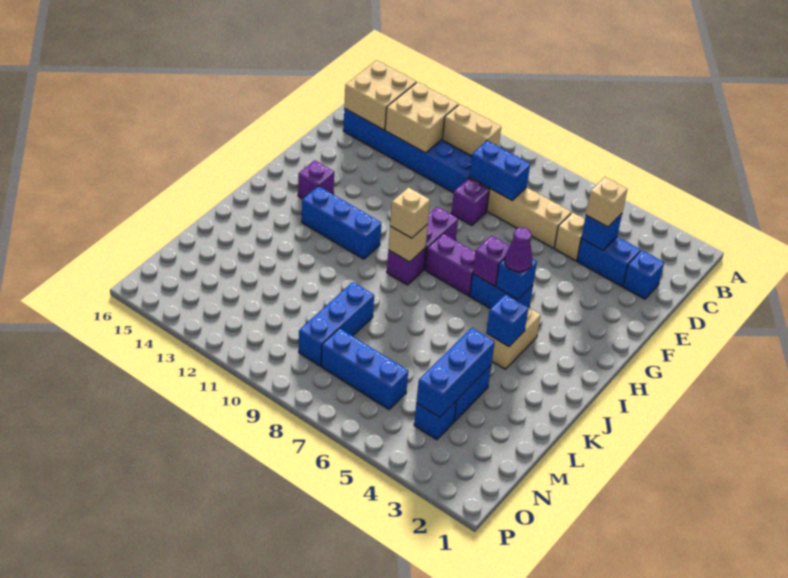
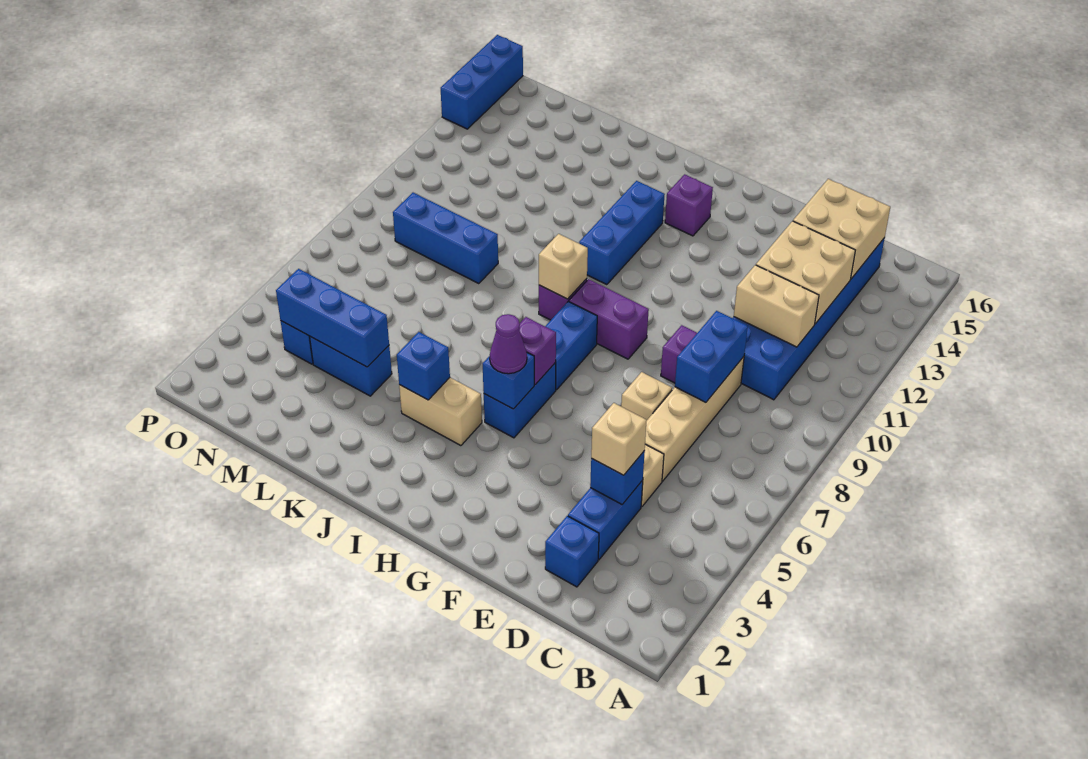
tan 1x2 brick [442,104,501,156] -> tan 1x2 brick turned to [734,265,819,347]
purple 1x2 brick [425,234,475,296] -> blue 1x2 brick [545,301,597,390]
tan 1x1 brick [390,187,430,238] -> tan 1x1 brick moved to [621,372,672,420]
blue 1x3 brick [321,328,408,410] -> blue 1x3 brick moved to [441,35,523,129]

